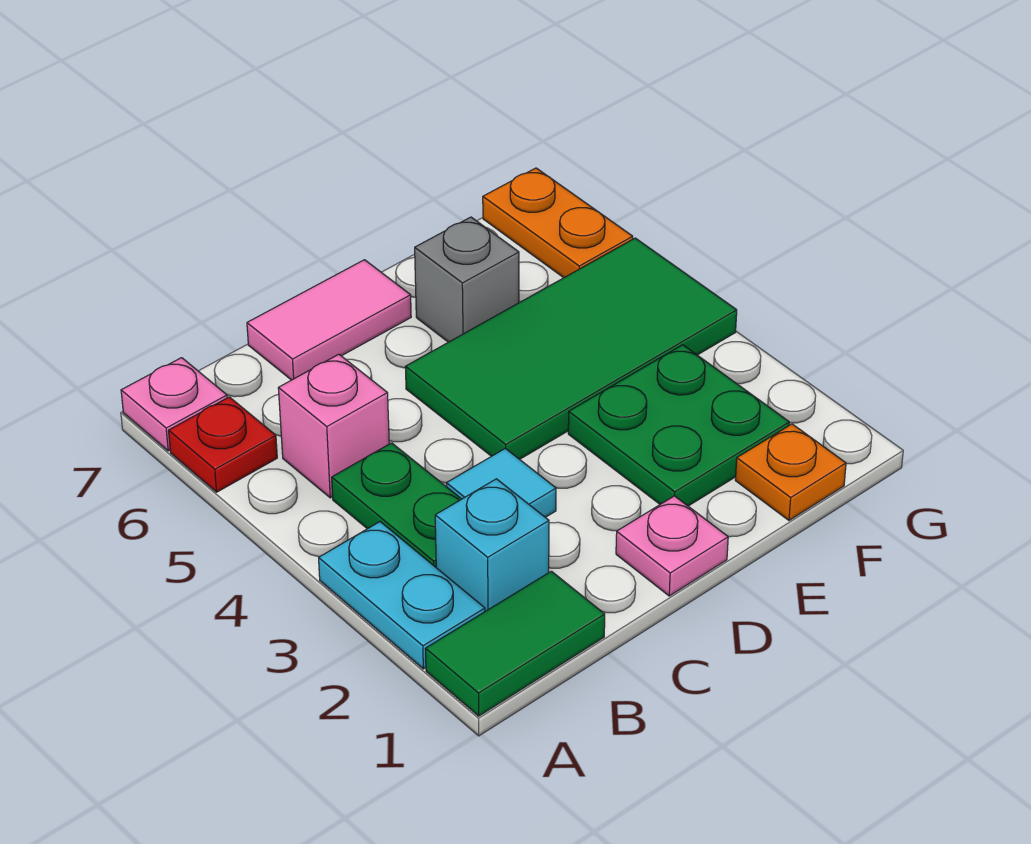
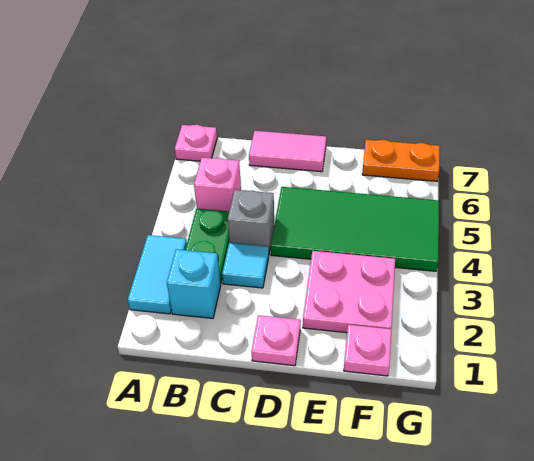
green 1x2 tile [426,571,605,716] -> none
cyan 1x2 plate [319,522,485,669] -> cyan 1x2 tile [128,235,187,314]
red 1x1 plate [169,397,277,492] -> none
green 2x2 plate [568,345,789,506] -> pink 2x2 plate [303,251,395,333]
grey 1x1 brick [415,217,519,342] -> grey 1x1 brick moved to [228,190,274,253]
orange 1x1 plate [735,424,846,520] -> pink 1x1 plate [344,325,392,376]
orange 1x2 plate [483,168,633,278] -> orange 1x2 plate turned to [362,140,440,181]

